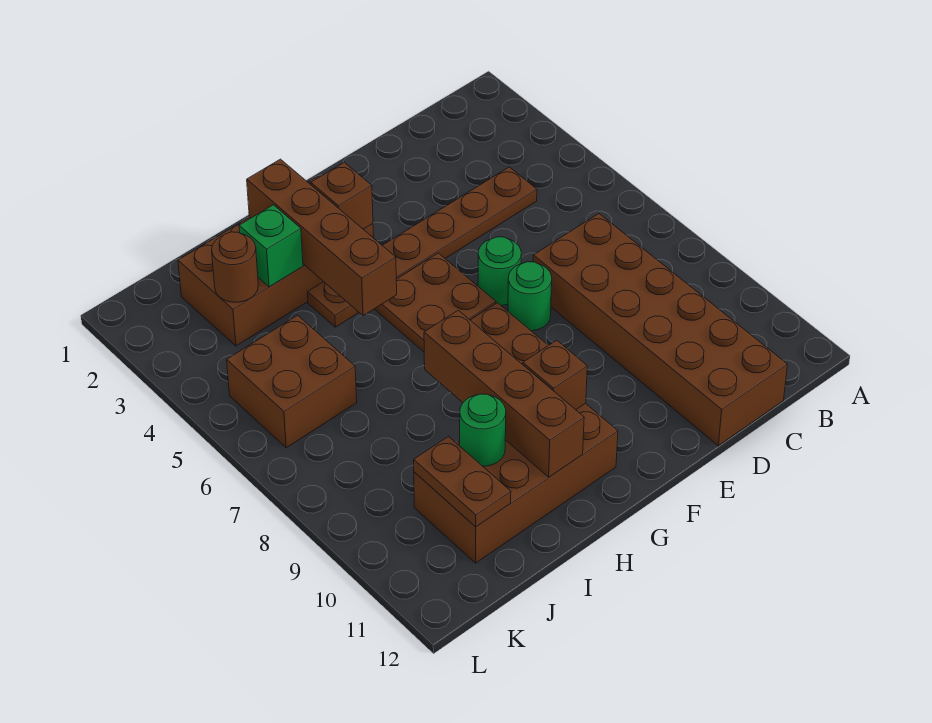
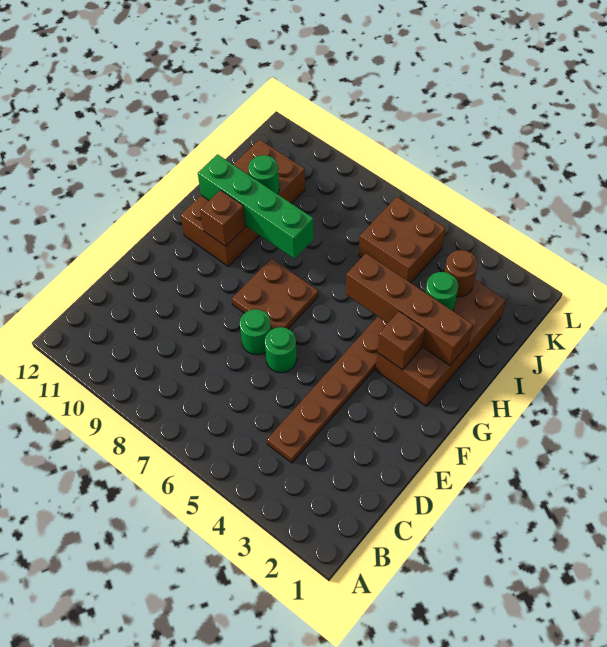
brown 2x6 brick [533,214,788,446] -> none
brown 2x2 plate [375,253,496,352] -> none
brown 1x4 brick [424,310,584,477] -> green 1x4 brick [198,154,314,259]
green 1x1 brick [239,205,303,287] -> green 1x1 round brick [425,272,458,311]
brown 1x2 plate [414,437,511,527] -> none

